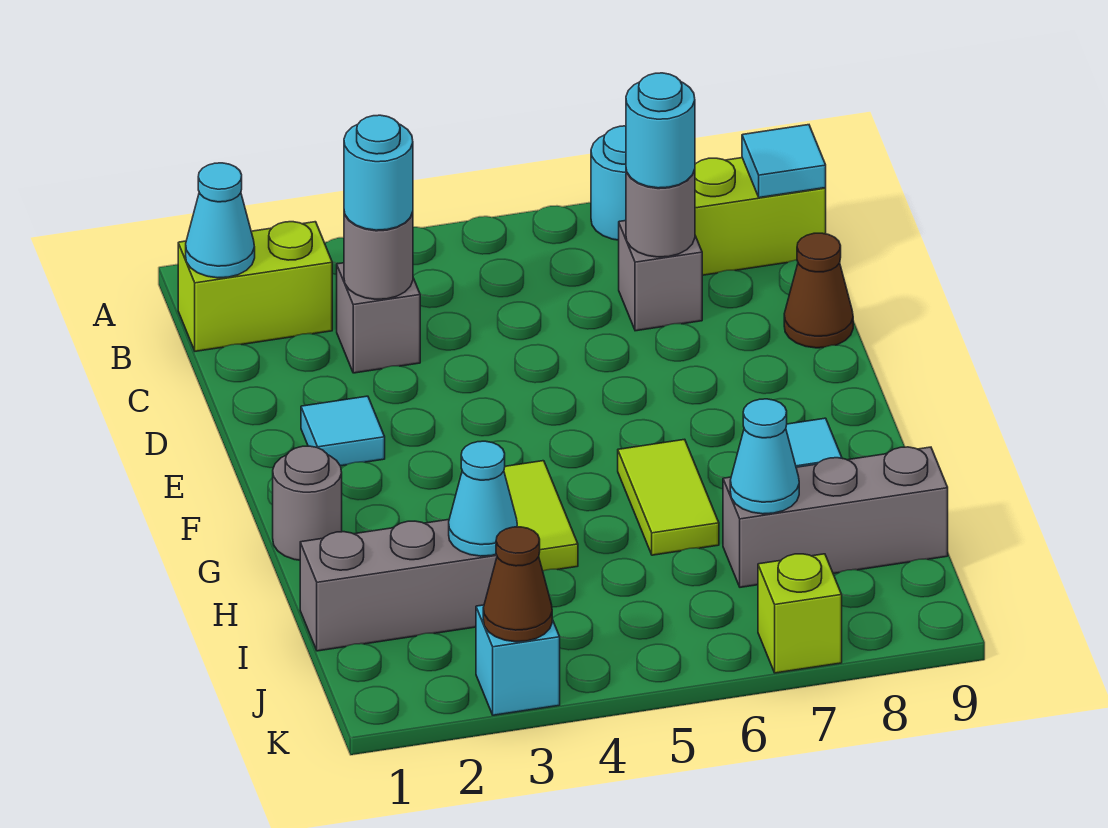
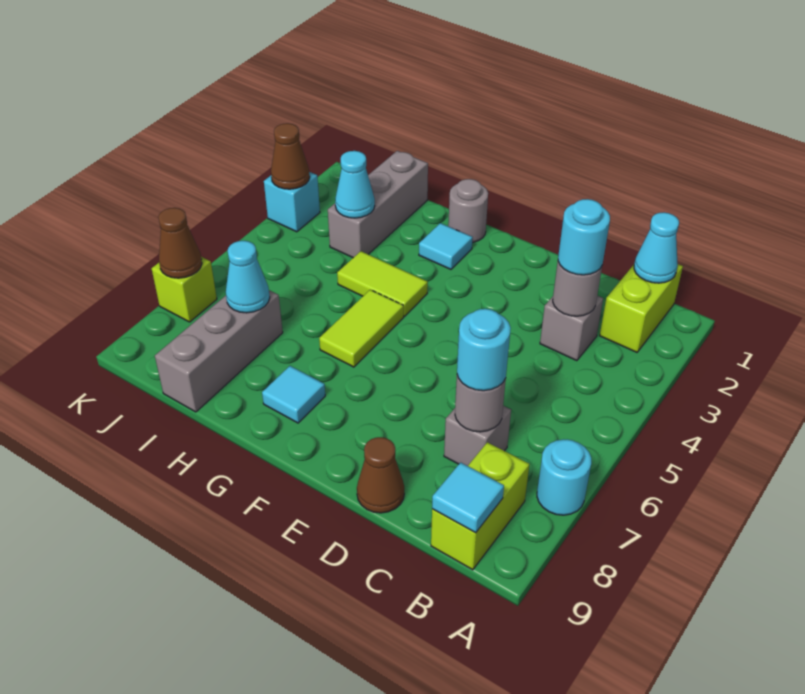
cyan 1x1 tile [301,396,385,466] -> cyan 1x1 tile moved to [419,223,473,269]
lime 1x2 tile [618,439,719,555] -> lime 1x2 tile turned to [319,290,404,367]
none -> brown 1x1 cone [158,208,202,278]

